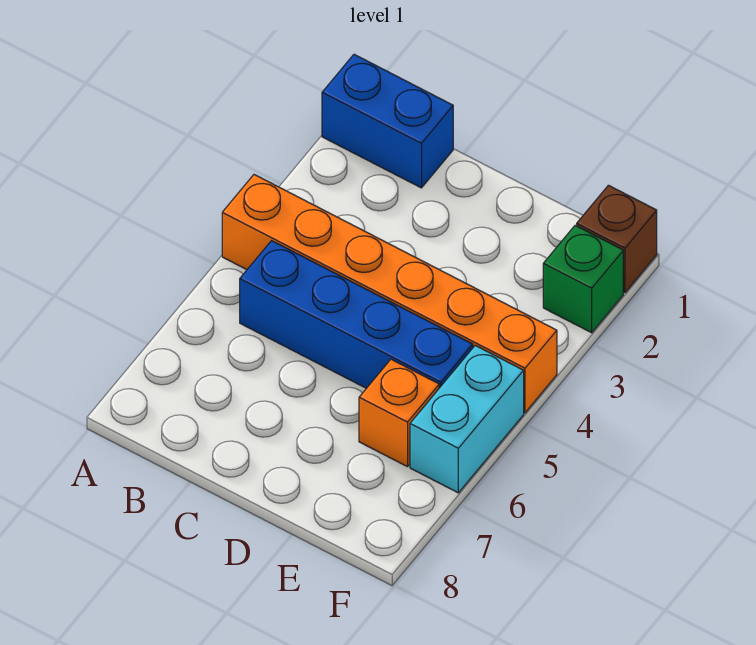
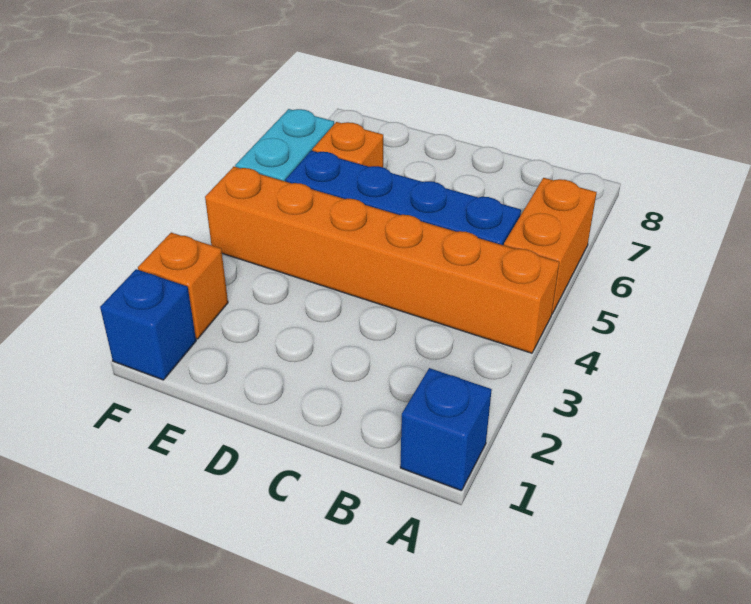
blue 1x2 brick [322,54,453,188] -> blue 1x1 brick [400,368,492,491]
none -> orange 1x2 brick [504,178,597,313]
brown 1x1 brick [577,185,657,293] -> blue 1x1 brick [100,269,196,380]
green 1x1 brick [543,225,623,333] -> orange 1x1 brick [138,233,228,339]

